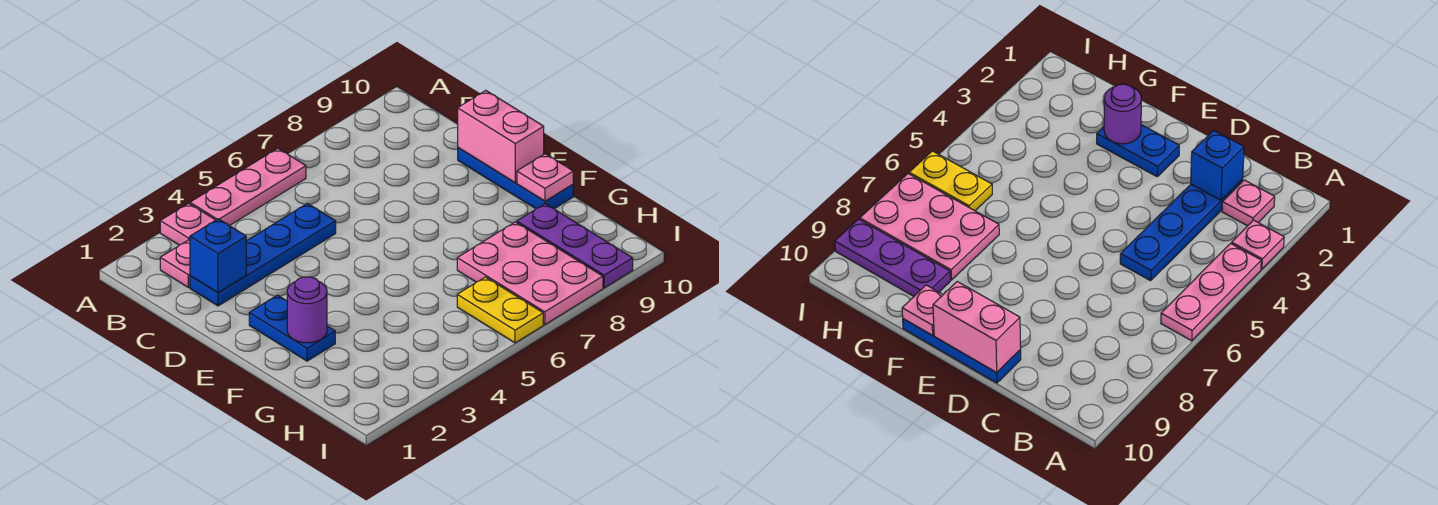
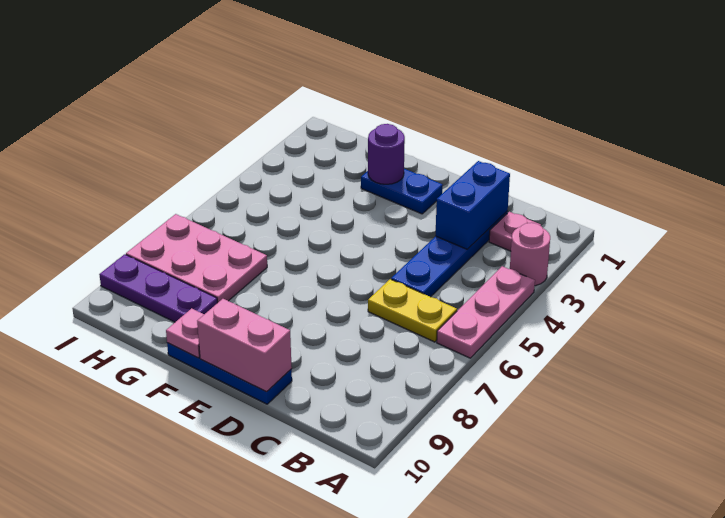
pink 1x1 plate [160,203,215,245] -> pink 1x1 round brick [510,223,550,286]
blue 1x1 brick [190,219,246,293] -> blue 1x2 brick [435,161,510,249]
yellow 1x2 plate [457,277,543,343] -> yellow 1x2 plate moved to [368,279,457,342]

